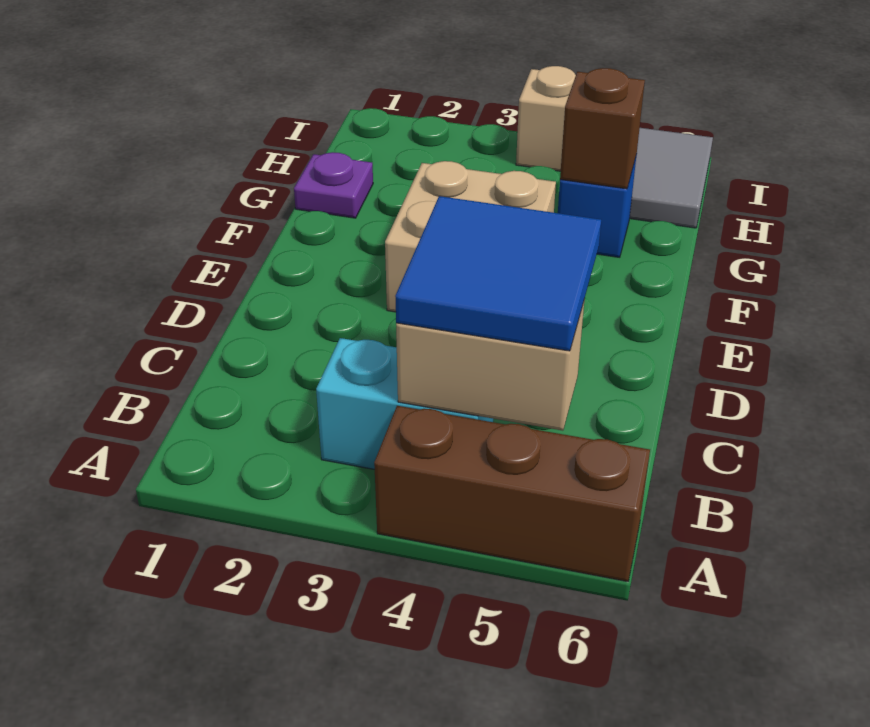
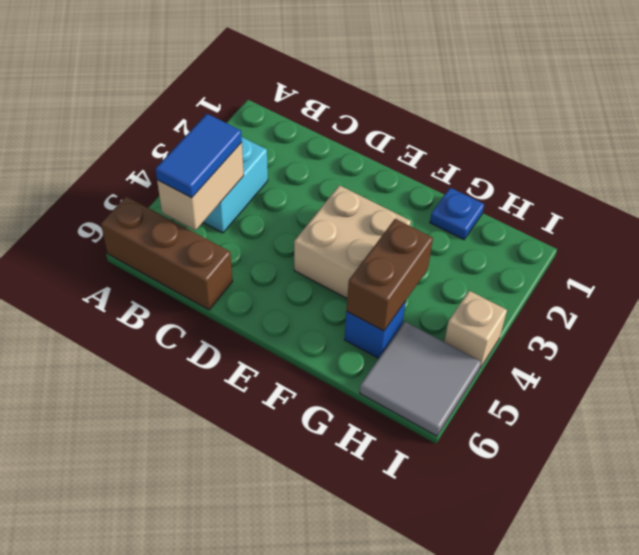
brown 1x3 brick [374,406,650,582] -> brown 1x3 brick turned to [101,196,233,310]
blue 2x2 tile [395,196,601,351] -> blue 1x2 tile [156,114,242,198]
purple 1x1 plate [294,152,373,218] -> blue 1x1 plate [430,188,484,240]
brown 1x1 brick [560,68,645,189] -> brown 1x2 brick [347,219,433,331]

